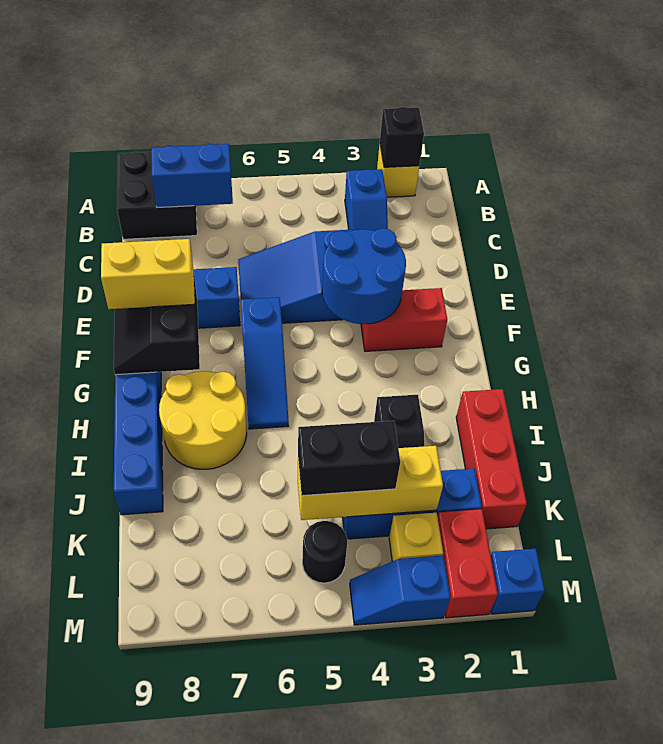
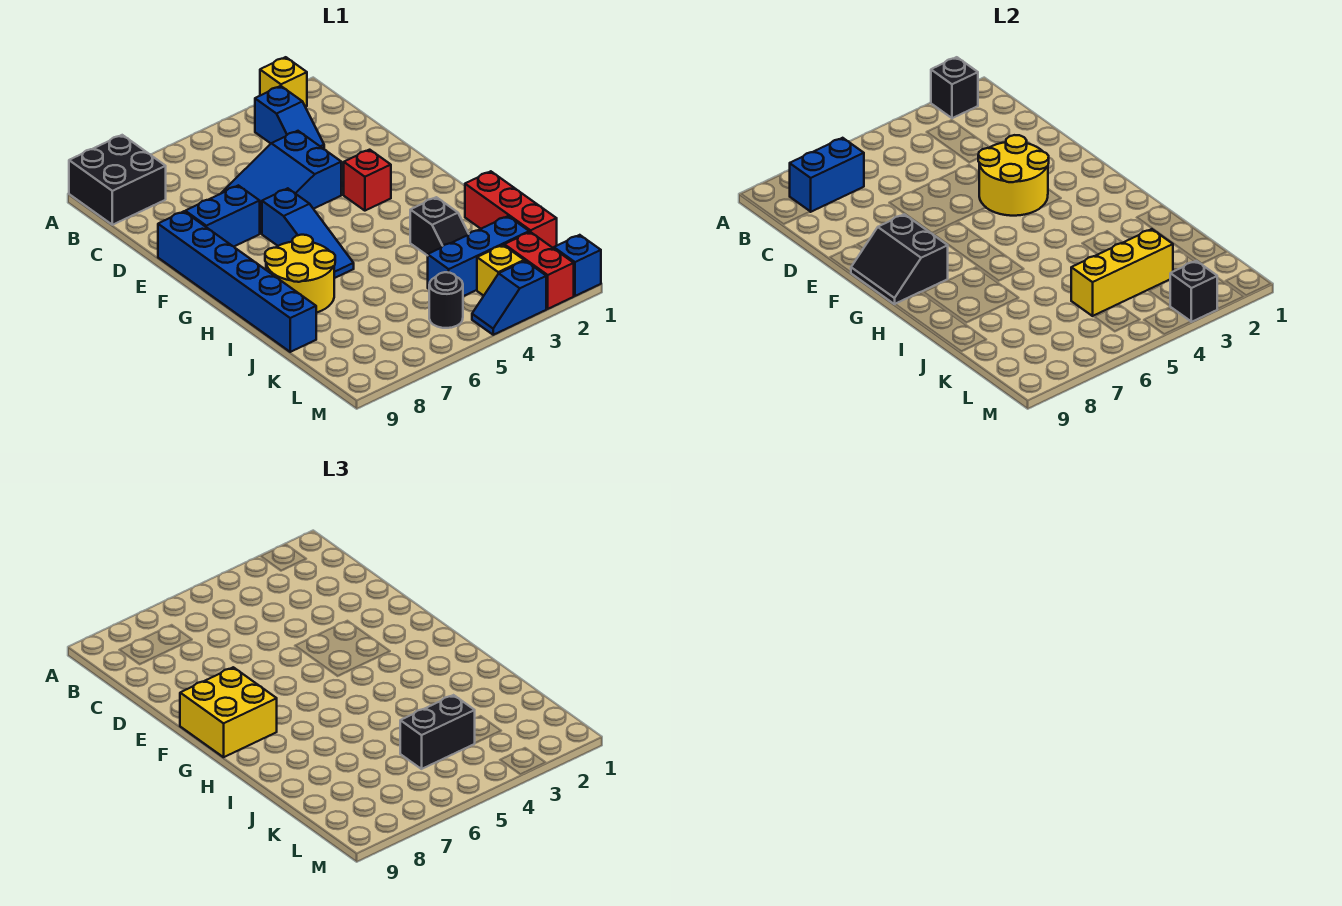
blue 2x2 round brick [322,228,406,324] -> yellow 2x2 round brick [978,135,1049,216]
red 1x2 brick [361,288,447,351] -> red 1x1 brick [344,150,391,211]
yellow 1x2 brick [101,239,195,309] -> yellow 2x2 brick [180,667,277,757]
none -> black 1x1 brick [1170,261,1217,322]

